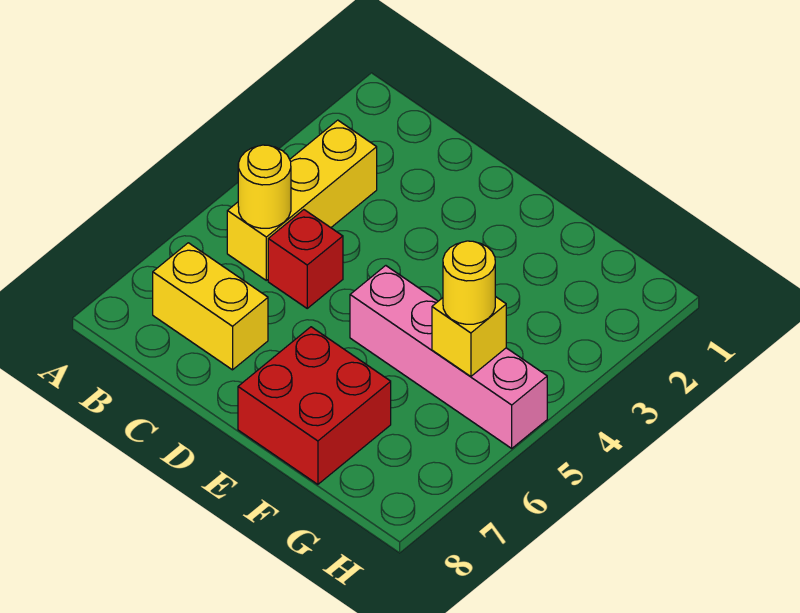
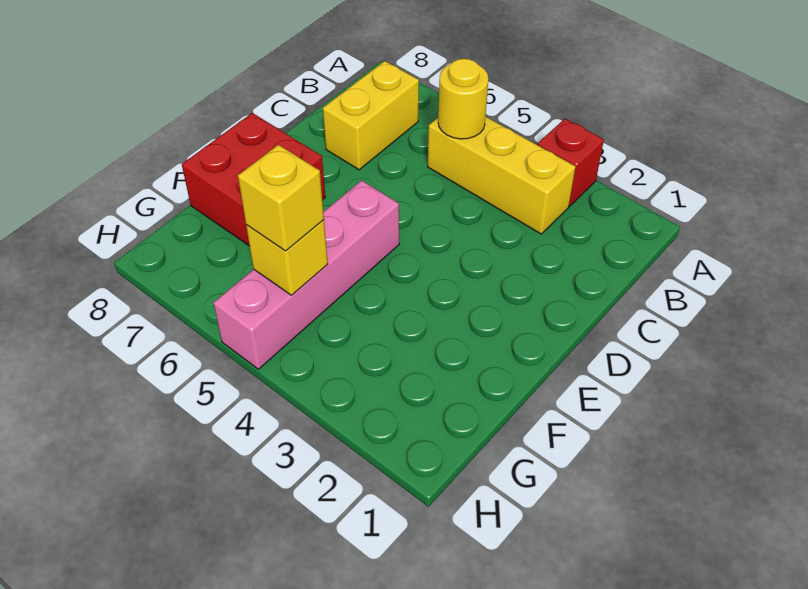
red 1x1 brick [268,210,343,308] -> red 1x1 brick moved to [537,119,604,206]
yellow 1x1 round brick [443,241,495,324] -> yellow 1x1 brick [238,145,324,251]

